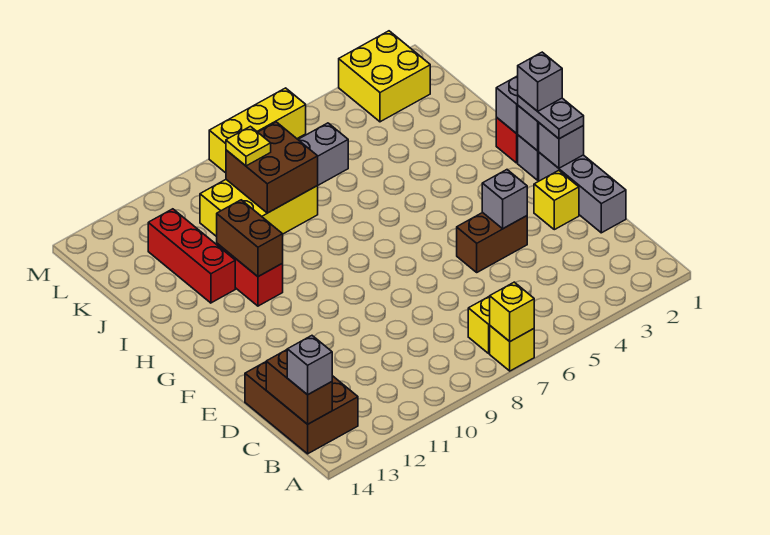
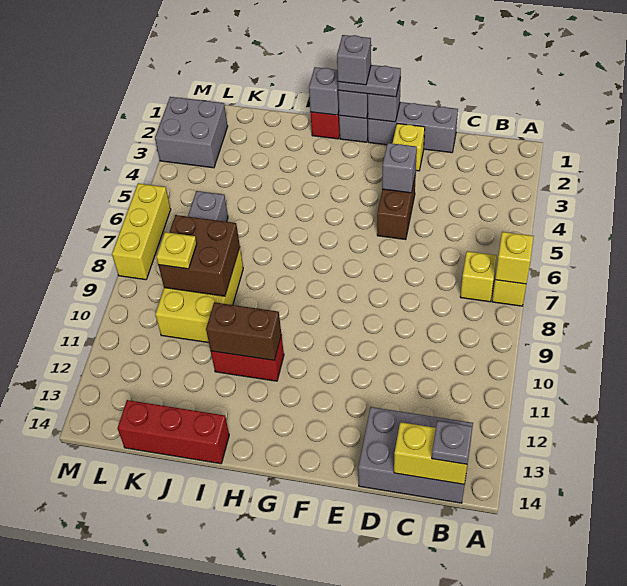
brown 2x3 brick [245,362,358,454] -> grey 2x3 brick [358,407,473,503]
brown 1x2 brick [266,350,332,424] -> yellow 1x2 brick [394,422,467,484]
grey 1x1 brick [287,336,332,395] -> grey 1x1 plate [432,421,473,464]
red 1x3 brick [148,209,235,303] -> red 1x3 brick moved to [117,400,229,464]
yellow 2x2 brick [339,31,430,122] -> grey 2x2 brick [155,97,228,168]

